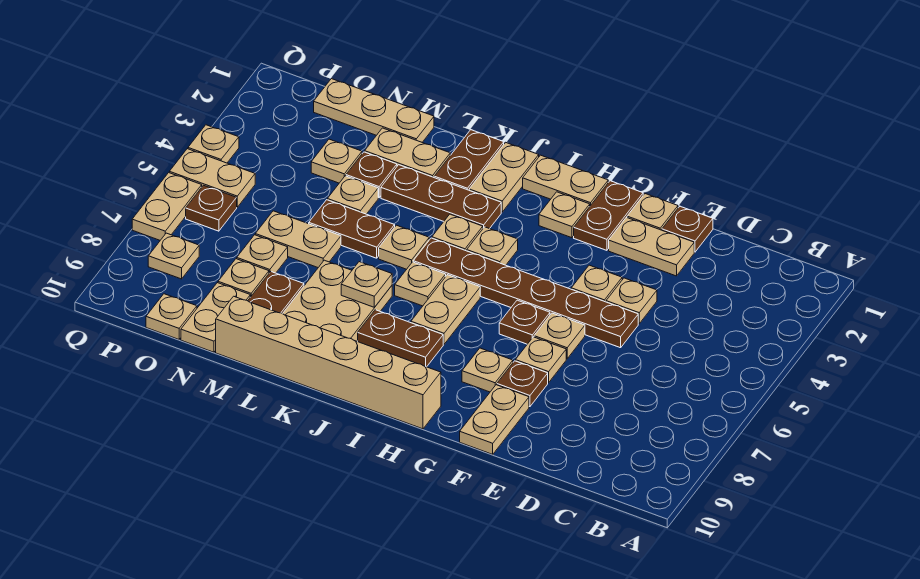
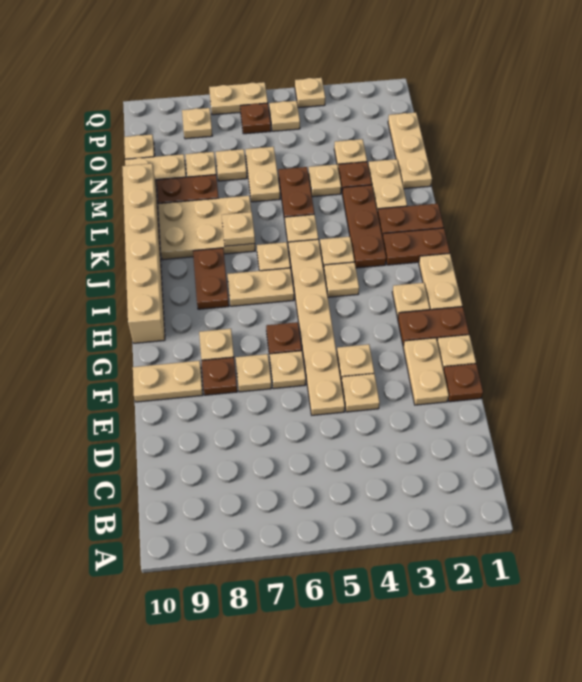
brown 1x6 plate [413,238,638,348] -> tan 1x6 plate [289,239,345,415]
tan 1x2 plate [469,142,539,212] -> brown 1x2 plate [383,228,450,265]
tan 1x2 plate [169,149,255,207] -> tan 1x1 plate [269,101,300,131]

